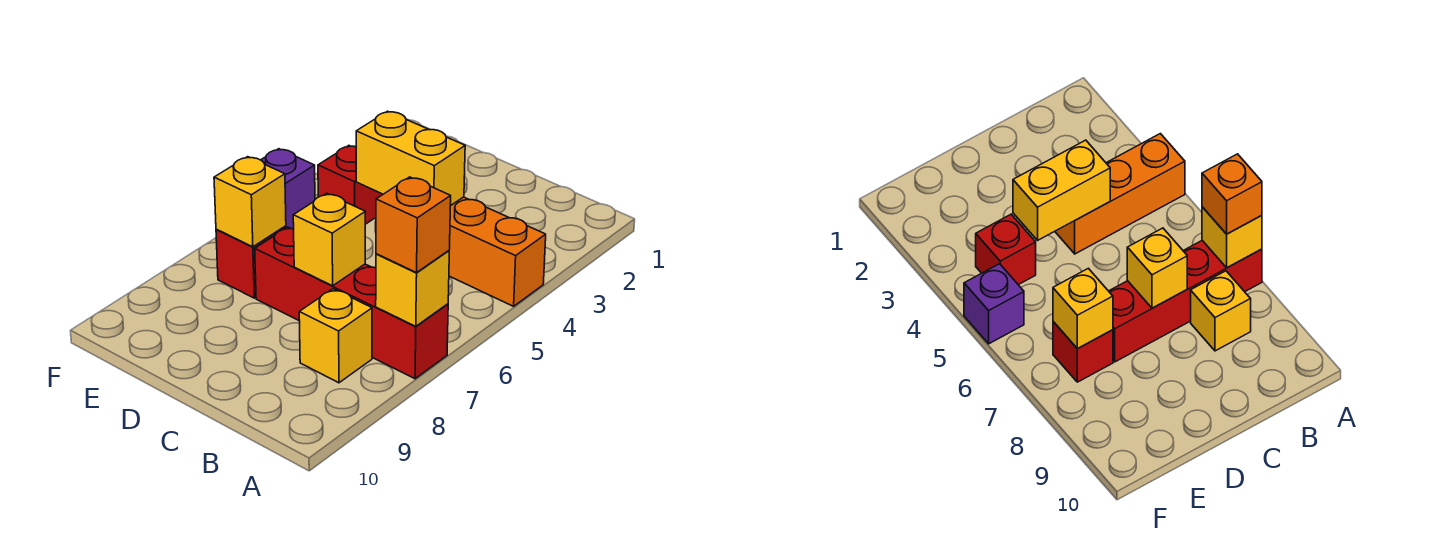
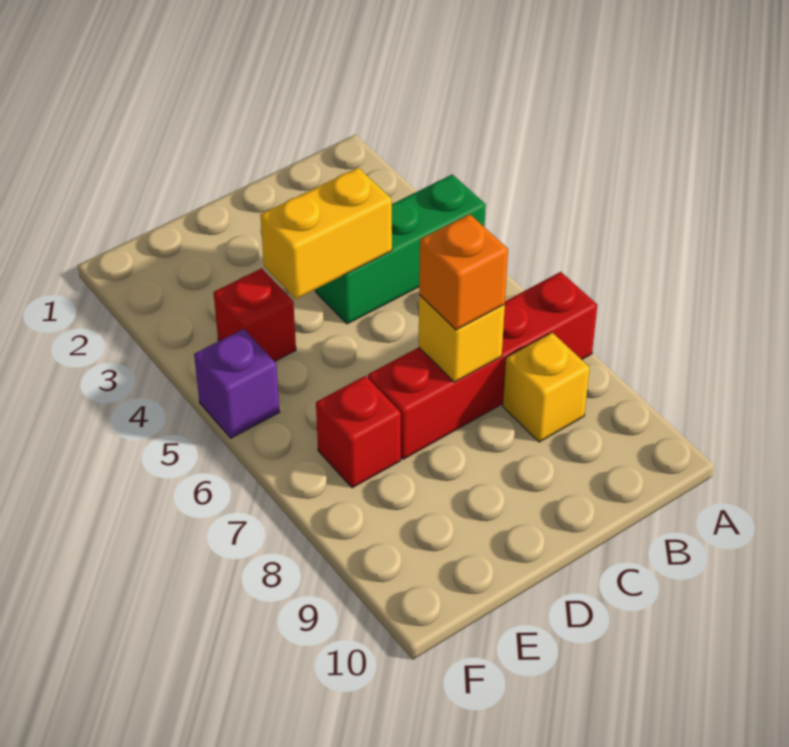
orange 1x3 brick [449,197,546,306] -> green 1x3 brick [315,174,486,324]
yellow 1x1 brick [376,251,449,326] -> none
orange 1x1 brick [376,177,451,273] -> orange 1x1 brick moved to [419,214,508,330]
yellow 1x1 brick [214,157,286,247] -> none

